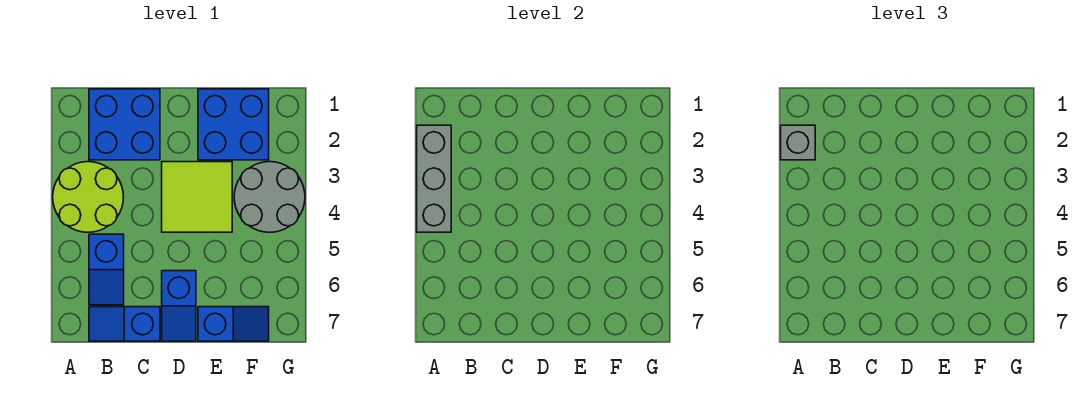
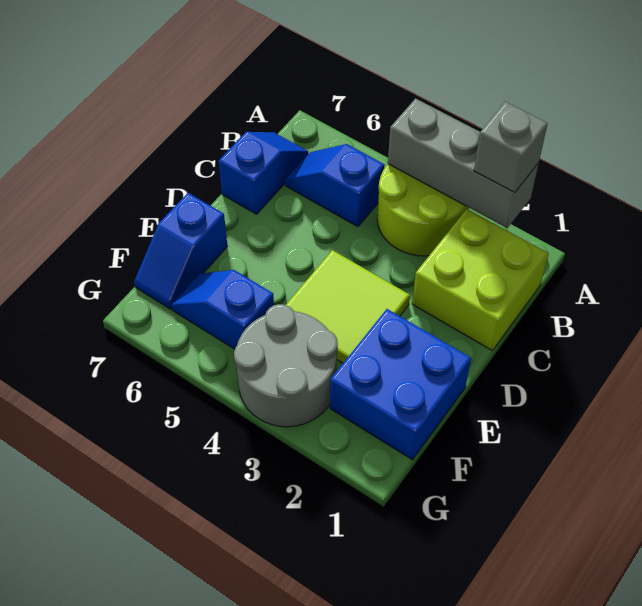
blue 2x2 brick [89,89,160,160] -> lime 2x2 brick [412,209,549,350]
blue 1x2 slope [162,271,196,341] -> blue 1x2 slope moved to [172,270,274,349]

